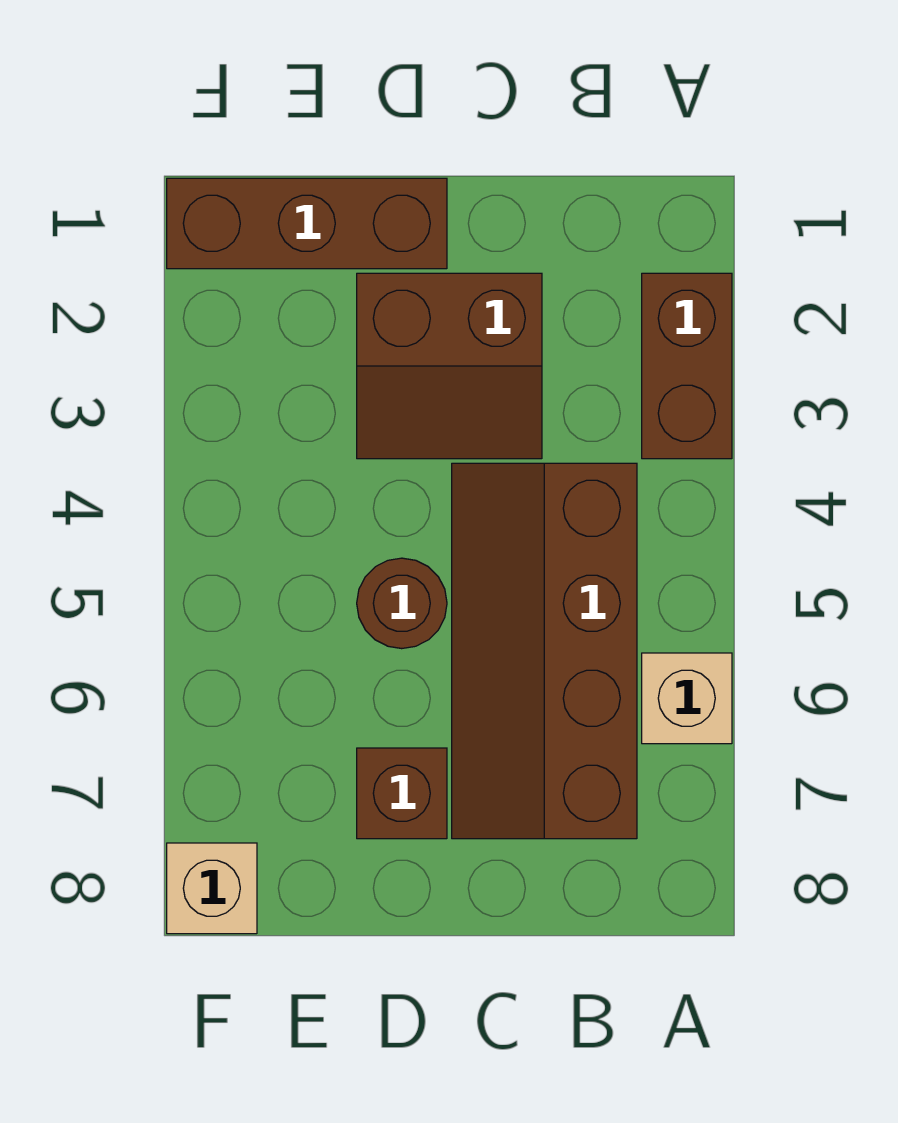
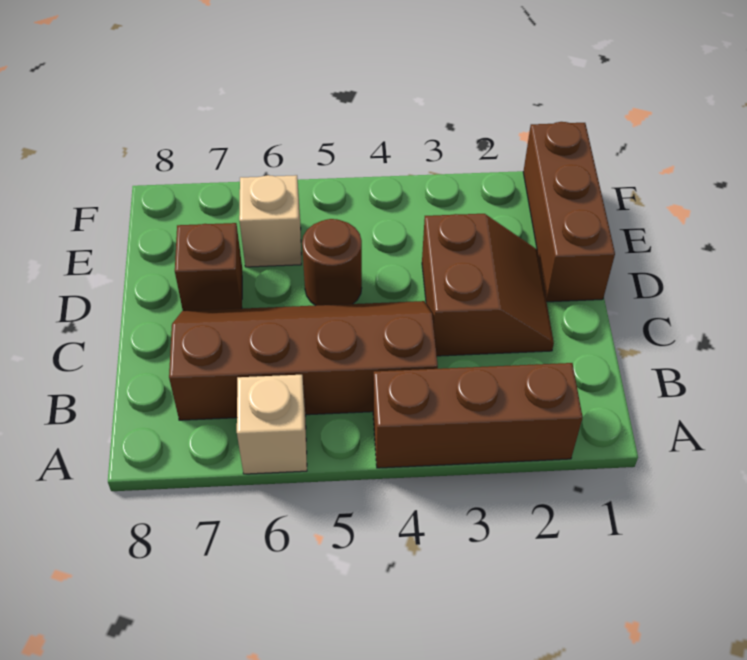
brown 1x2 brick [642,273,732,459] -> brown 1x3 brick [373,363,583,468]
brown 2x2 slope [357,273,542,459] -> brown 2x2 slope turned to [422,214,554,356]
tan 1x1 brick [167,843,257,934] -> tan 1x1 brick moved to [239,175,301,267]

